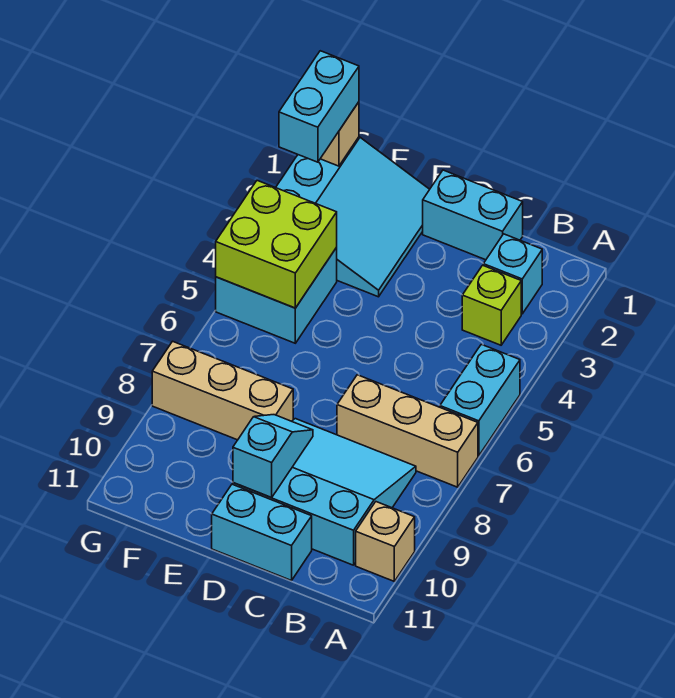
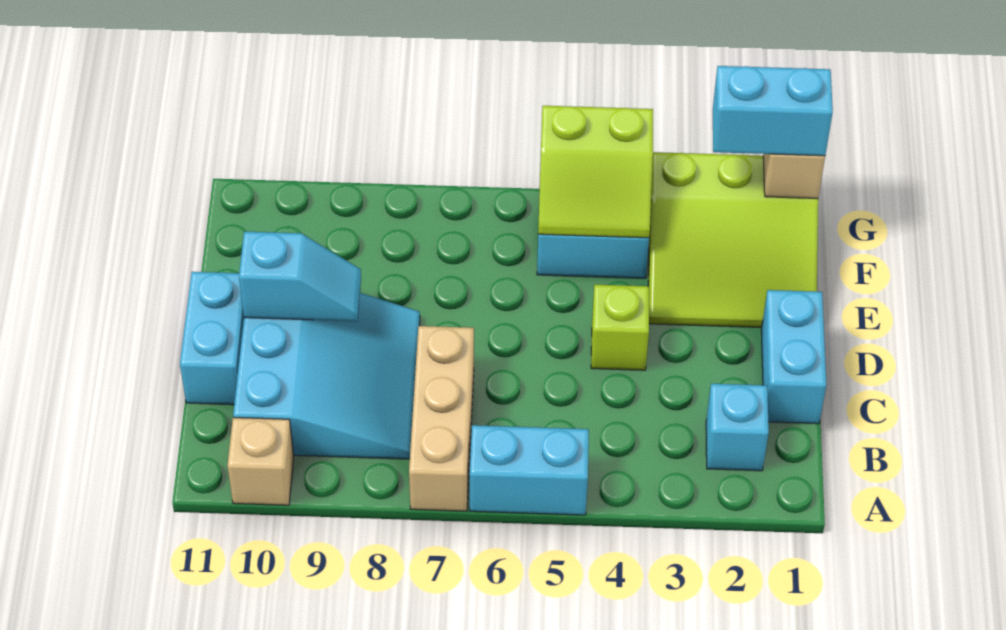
lime 1x1 brick [462,265,521,345] -> lime 1x1 brick moved to [591,285,649,370]
cyan 3x3 slope [276,137,430,297] -> lime 3x3 slope [648,152,818,328]
tan 1x3 brick [152,341,293,440] -> none
lime 2x2 brick [216,181,337,308] -> lime 2x2 slope [538,106,653,238]

